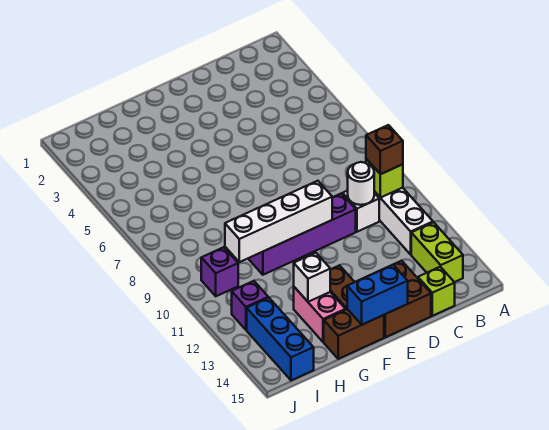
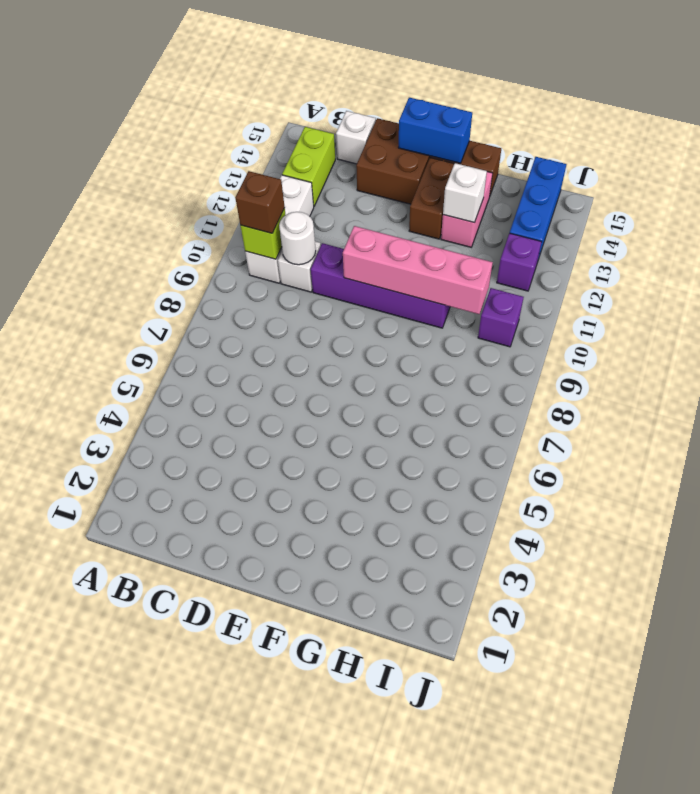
lime 1x1 brick [418,267,455,316] -> white 1x1 brick [336,111,376,164]
white 1x4 brick [225,181,332,262] -> pink 1x4 brick [343,226,493,314]

